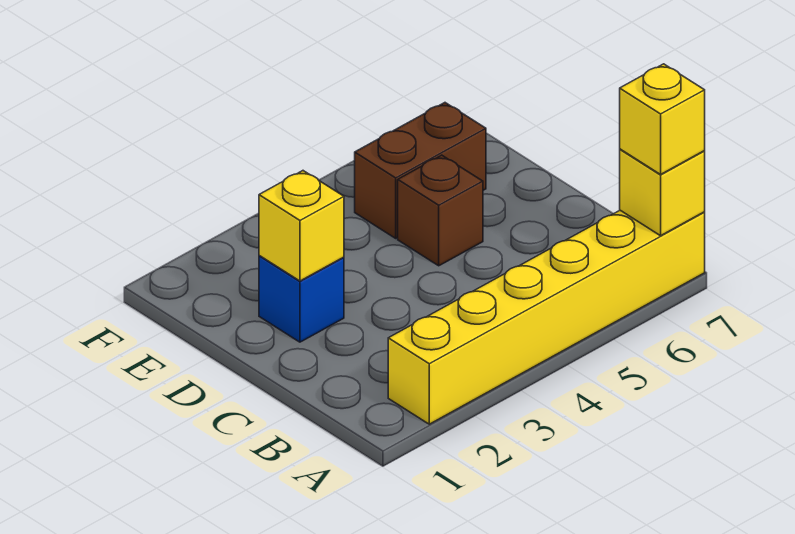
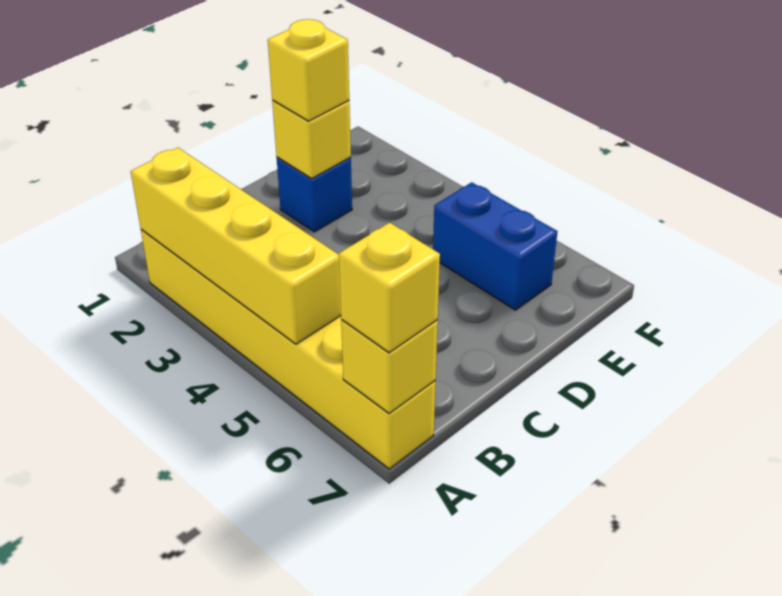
none -> yellow 1x4 brick [131,148,341,344]
none -> yellow 1x1 brick [268,19,349,121]
brown 1x1 brick [398,155,483,266] -> none
brown 1x2 brick [355,103,486,238] -> blue 1x2 brick [433,182,557,310]

